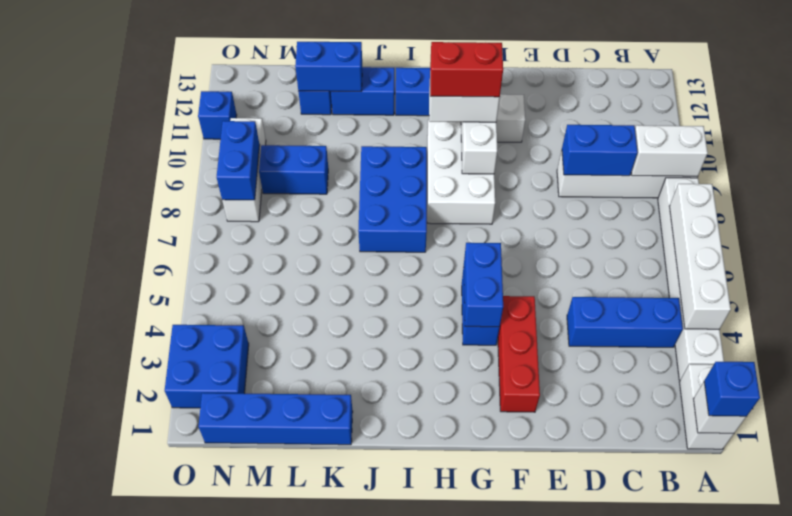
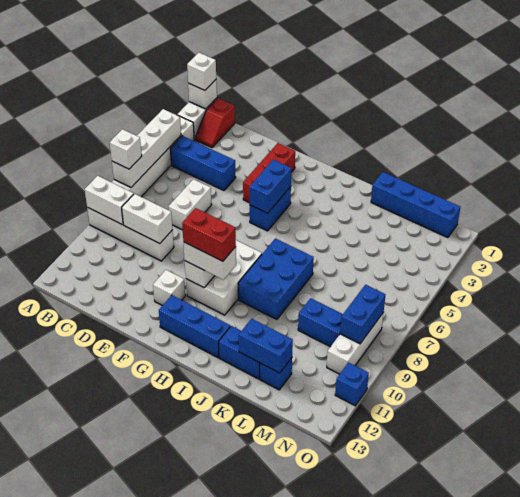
blue 1x1 brick [704,362,760,416] -> white 1x1 brick [187,53,216,90]
none -> white 1x1 brick [110,129,142,169]
none -> red 1x2 slope [196,98,235,147]
blue 1x2 brick [562,125,638,176] -> white 1x2 brick [122,194,173,244]
none -> white 1x2 brick [169,179,211,230]
blue 2x2 brick [165,325,249,408] -> none

